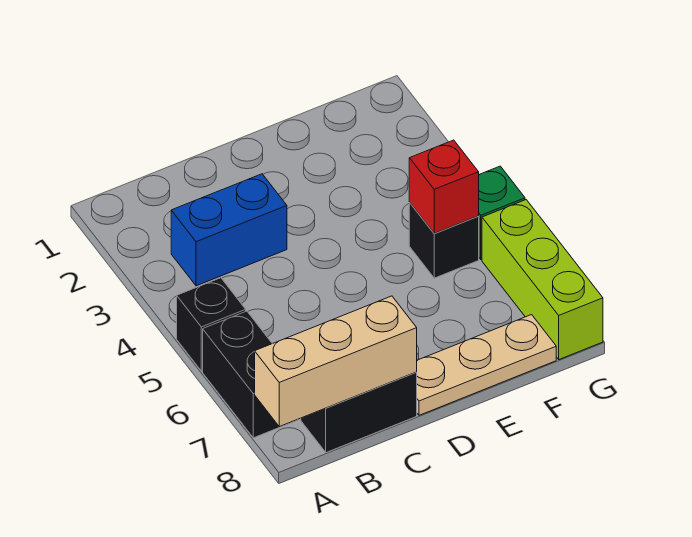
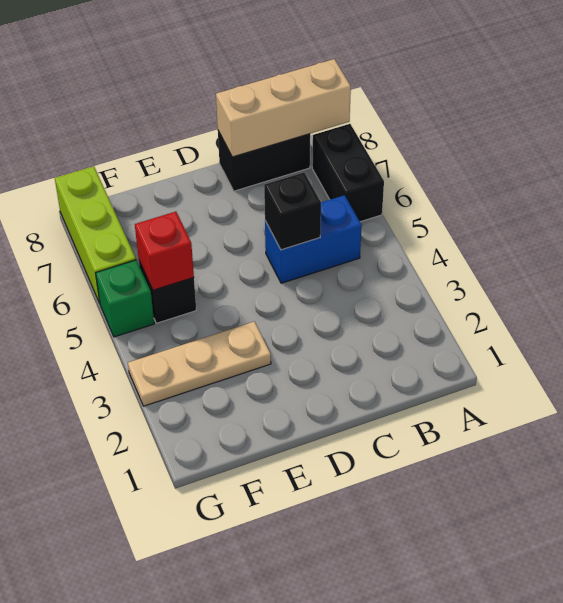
black 1x1 brick [177,278,246,371] -> black 1x1 brick moved to [264,172,321,250]
blue 1x2 brick [171,174,287,286] -> blue 1x2 brick moved to [265,195,362,283]
tan 1x3 plate [417,315,556,415] -> tan 1x3 plate moved to [128,321,271,406]

